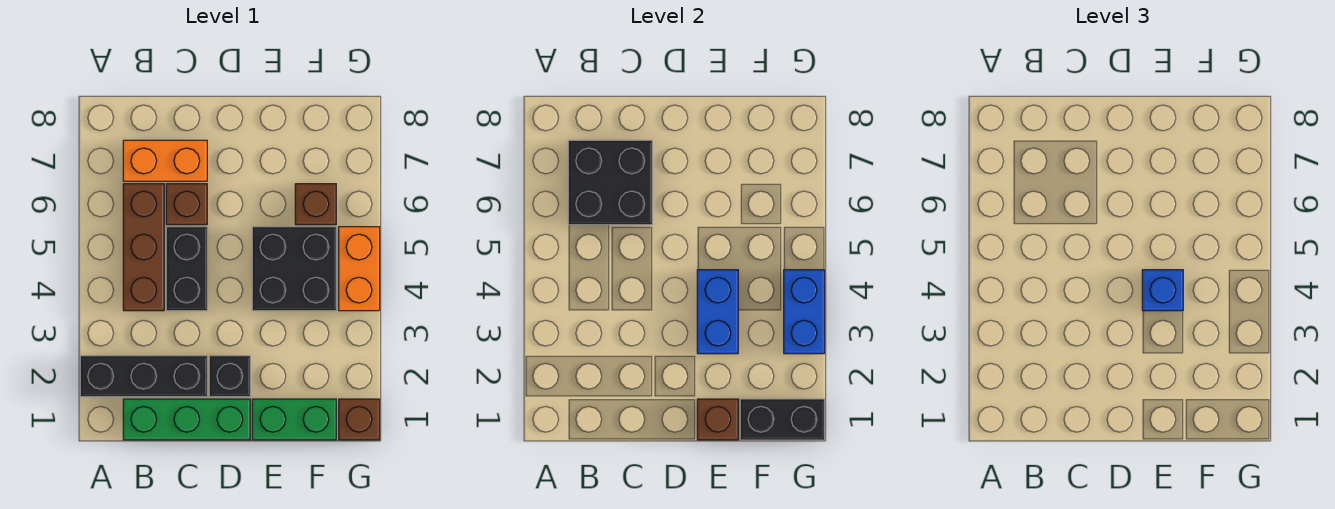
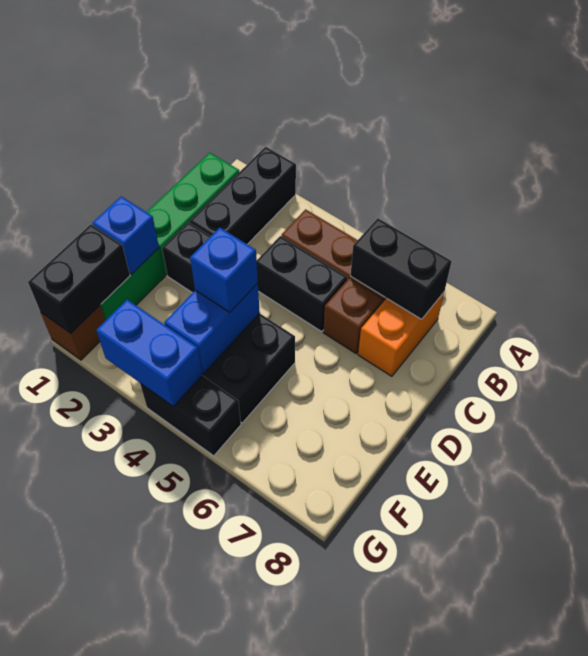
black 2x2 brick [568,140,652,225] -> black 1x2 brick [351,218,452,319]
brown 1x1 brick [697,399,738,440] -> blue 1x1 brick [92,196,159,274]
blue 1x2 brick [697,270,738,354] -> blue 1x2 brick turned to [164,283,260,373]
brown 1x1 brick [295,184,336,225] -> none
orange 1x2 brick [339,227,380,311] -> black 1x2 brick [140,376,241,456]

